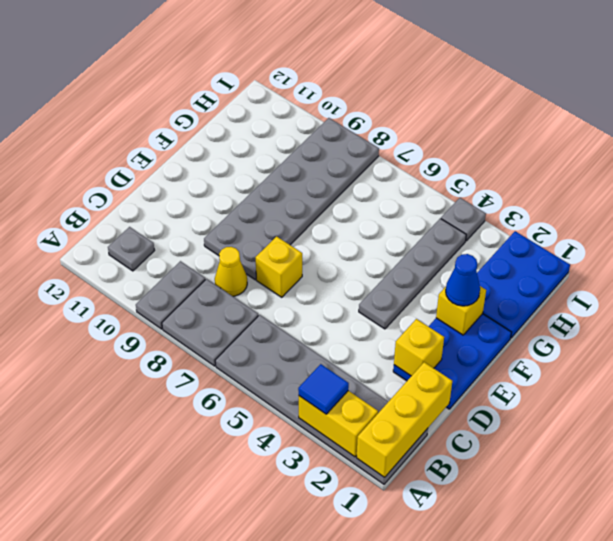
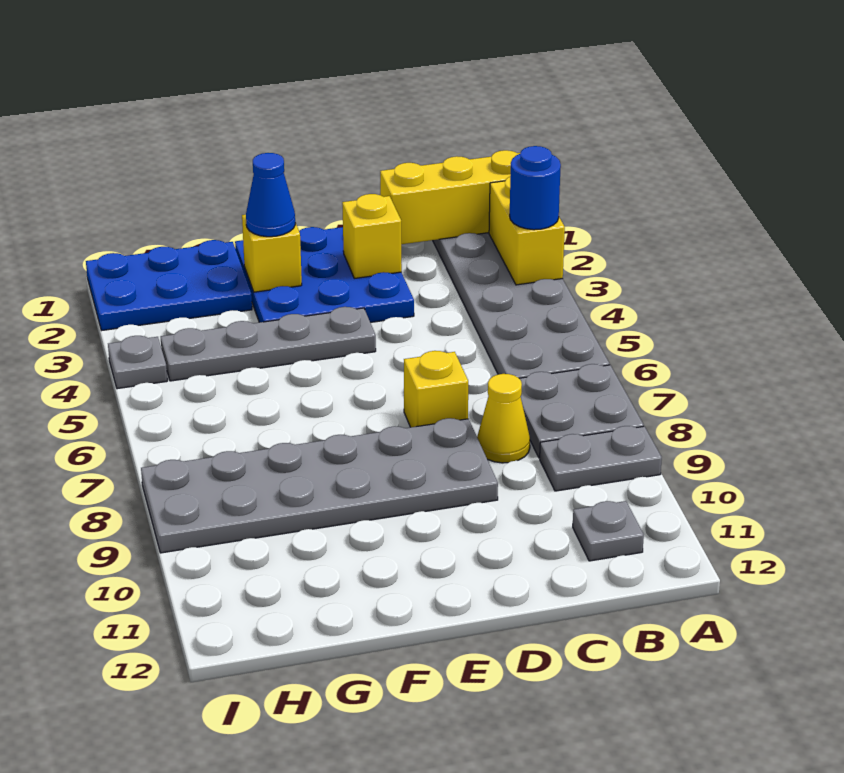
blue 1x1 tile [298,364,349,414] -> blue 1x1 round brick [510,146,561,230]
blue 2x3 plate [393,314,511,409] -> blue 3x3 plate [235,227,414,322]

